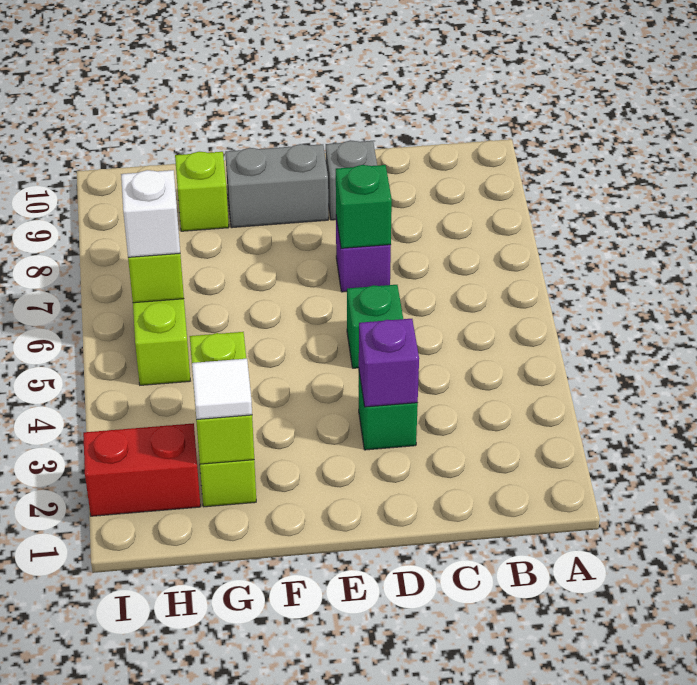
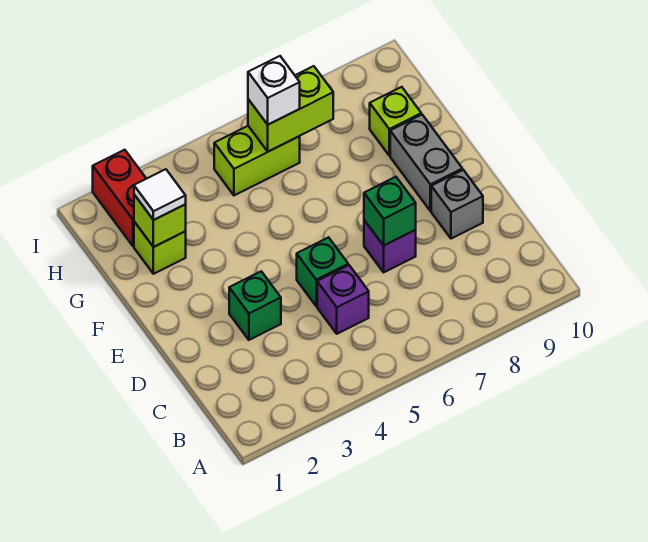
purple 1x1 brick [359,319,419,407] -> purple 1x1 brick moved to [317,265,369,334]
lime 1x2 brick [190,332,254,464] -> lime 1x1 brick [134,195,186,247]

